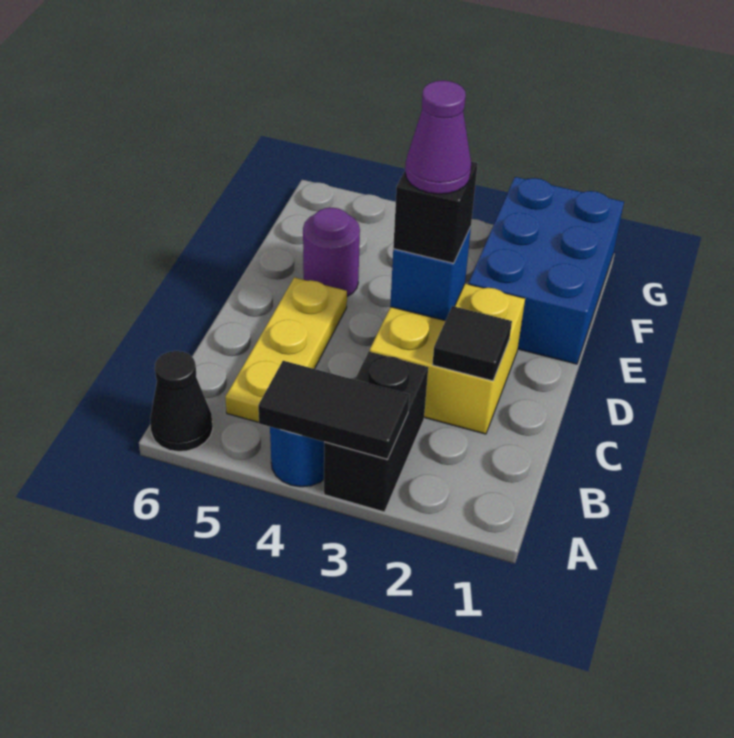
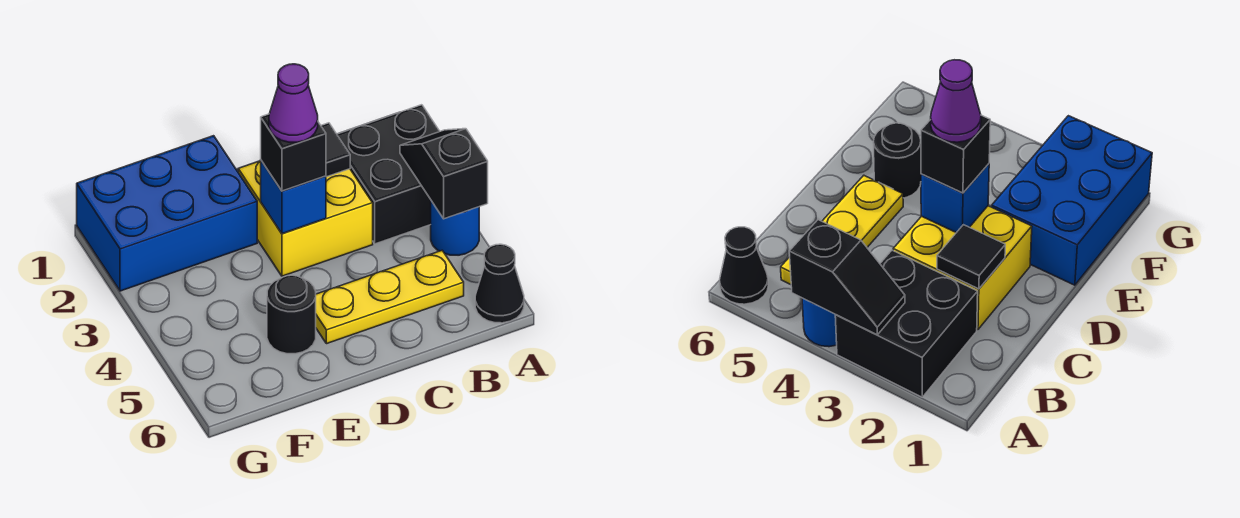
black 1x2 brick [324,352,428,512] -> black 2x2 brick [337,105,440,244]
black 1x2 tile [258,361,409,459] -> black 1x2 slope [400,129,488,219]
purple 1x1 round brick [303,208,360,297] -> black 1x1 round brick [267,275,316,354]

